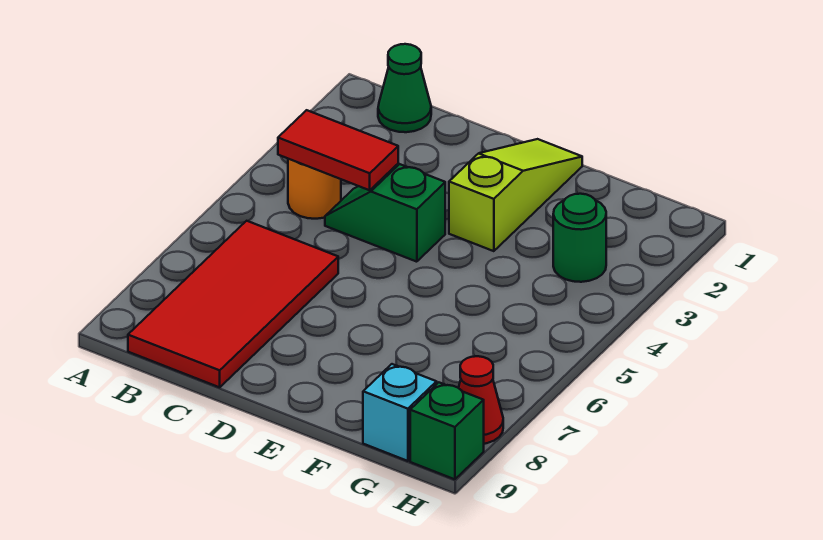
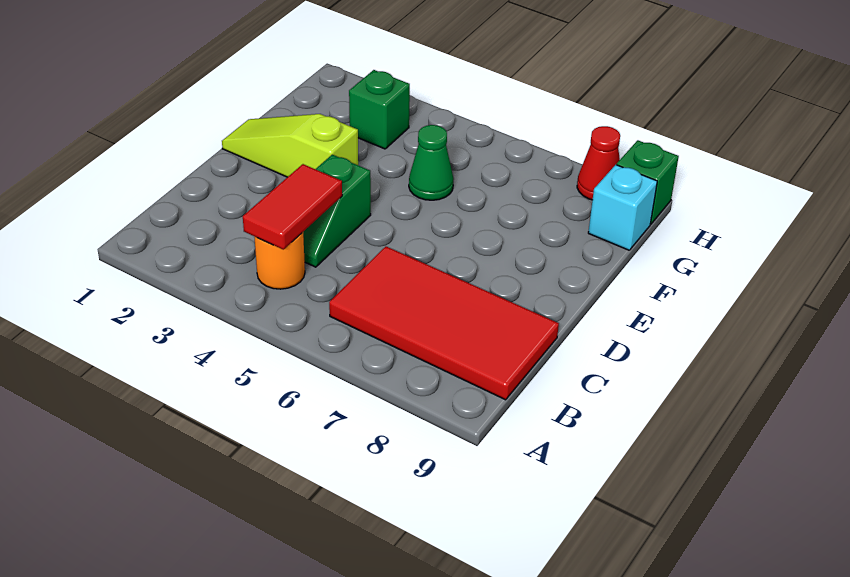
green 1x1 cone [378,44,431,132] -> green 1x1 cone moved to [409,125,454,200]
green 1x1 round brick [553,194,606,282] -> green 1x1 brick [349,70,410,149]

